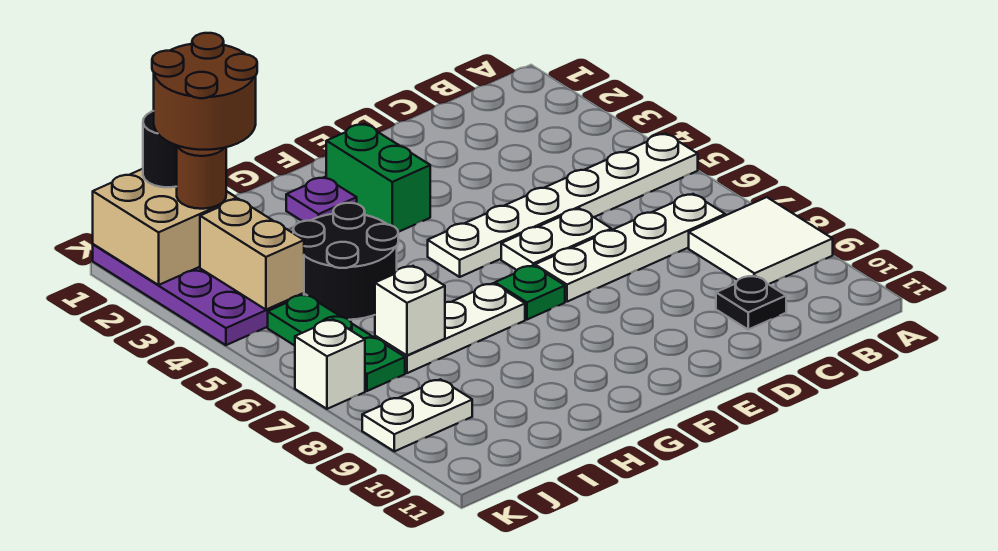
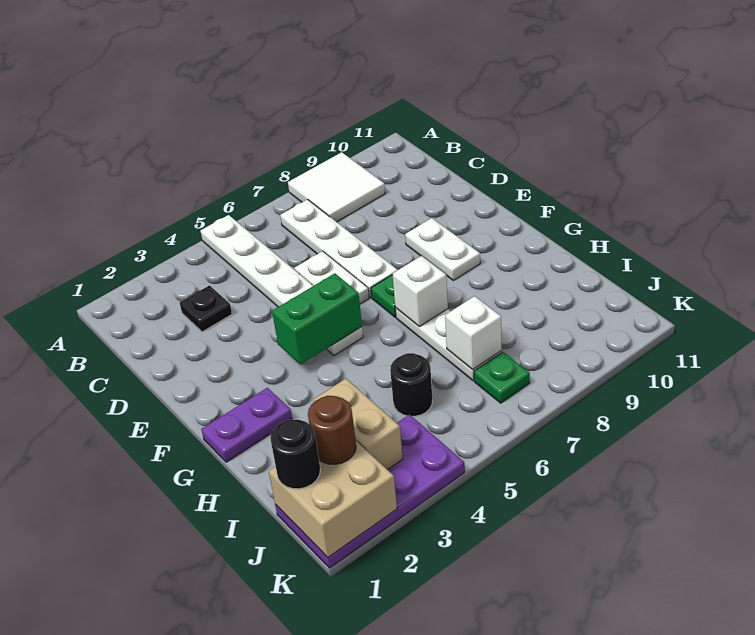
black 1x1 plate [716,276,786,329] -> black 1x1 plate moved to [180,285,232,332]
green 1x2 brick [326,124,430,232] -> green 1x2 brick moved to [272,273,362,365]
purple 1x1 plate [286,177,357,221] -> purple 1x2 plate [201,388,292,462]
black 2x2 round brick [293,203,398,320] -> black 1x1 round brick [390,353,432,416]
brown 2x2 round brick [152,33,257,150] -> none
tan 1x2 brick [200,199,304,310] -> tan 1x2 brick turned to [314,379,403,470]
green 1x3 plate [268,294,405,391] -> green 1x1 plate [474,352,530,403]
white 1x2 plate [362,379,472,451] -> white 1x2 plate moved to [405,218,480,280]
white 1x1 brick [295,319,365,409] -> white 1x1 brick moved to [392,256,448,326]

